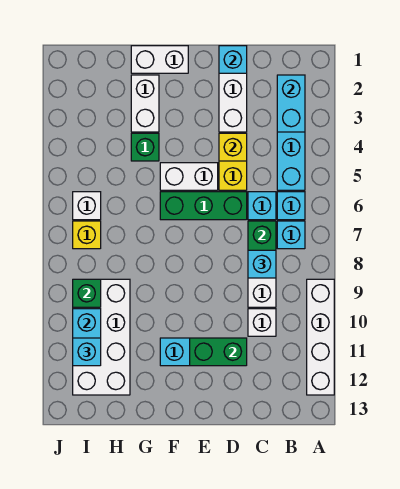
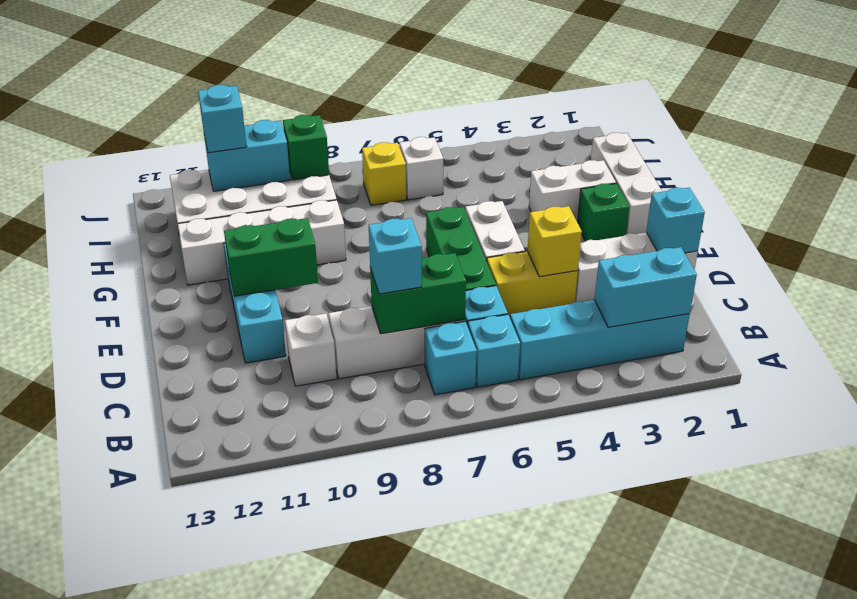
white 1x4 brick [307,279,334,395] -> white 1x4 brick moved to [178,200,346,285]
green 1x2 brick [190,338,247,366] -> green 1x2 brick turned to [224,218,318,296]
white 1x2 brick [131,46,188,73] -> white 1x3 brick [591,132,662,234]
green 1x1 brick [131,133,159,161] -> green 1x1 brick moved to [578,183,629,241]

